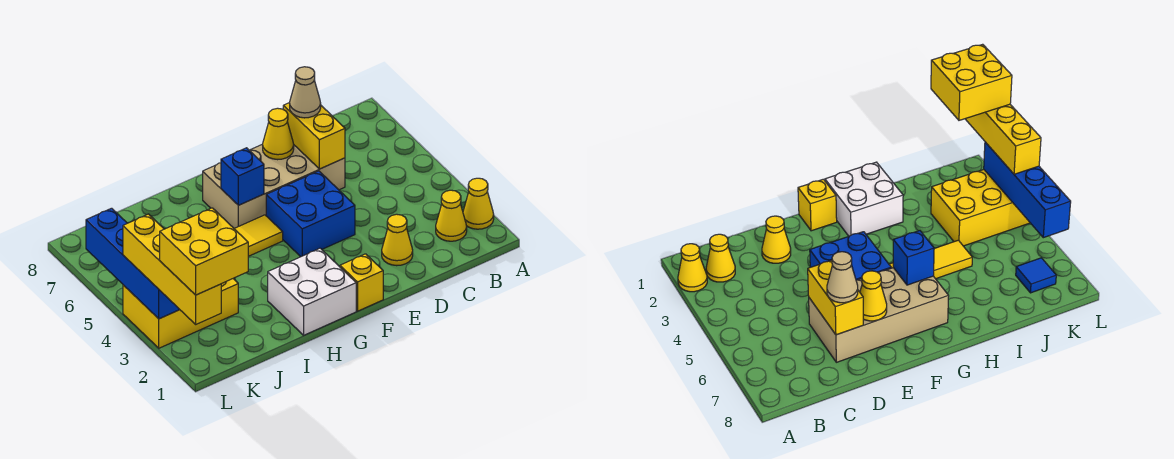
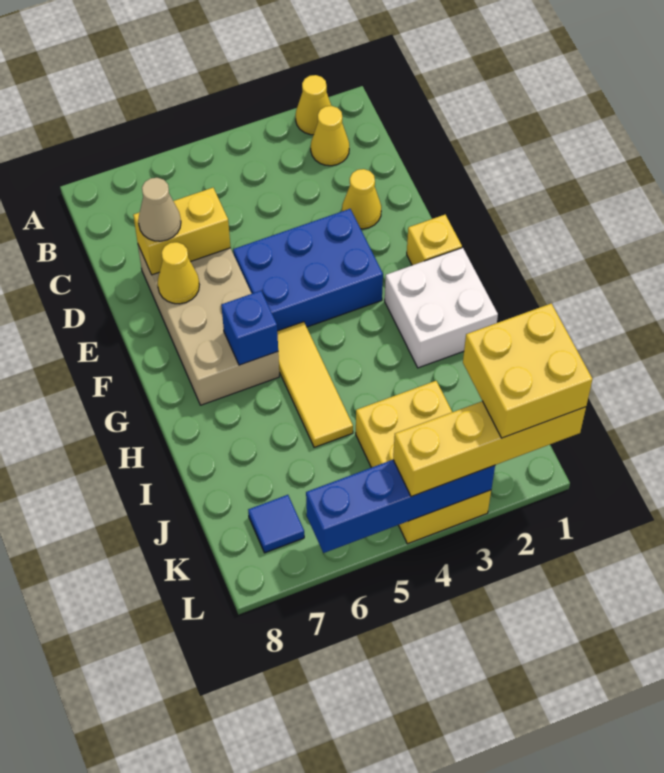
blue 2x2 brick [266,171,355,257] -> blue 2x3 brick [233,209,383,331]

